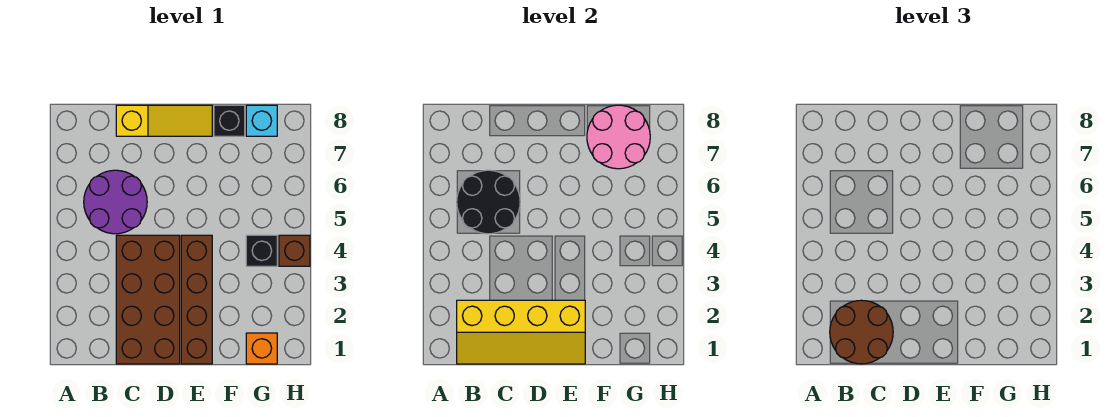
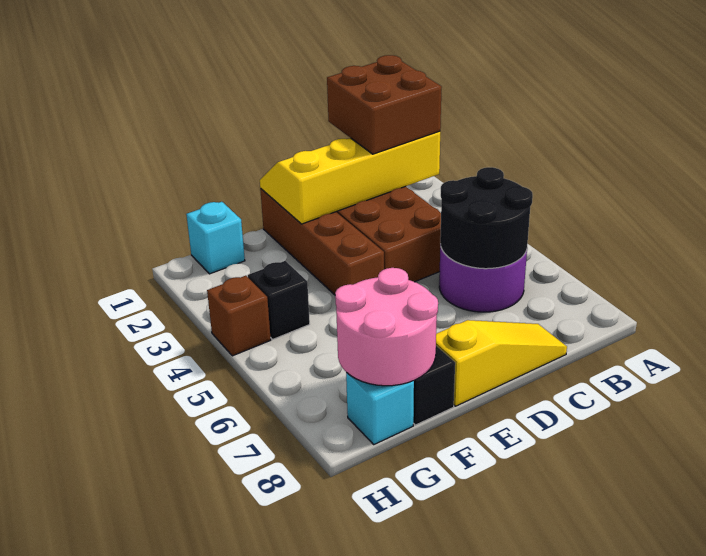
brown 2x2 round brick [830,300,893,364] -> brown 2x2 brick [327,55,442,154]
yellow 1x3 slope [116,105,212,136] -> yellow 1x3 slope turned to [436,320,567,406]
orange 1x1 brick [246,333,277,364] -> cyan 1x1 brick [186,202,245,274]

